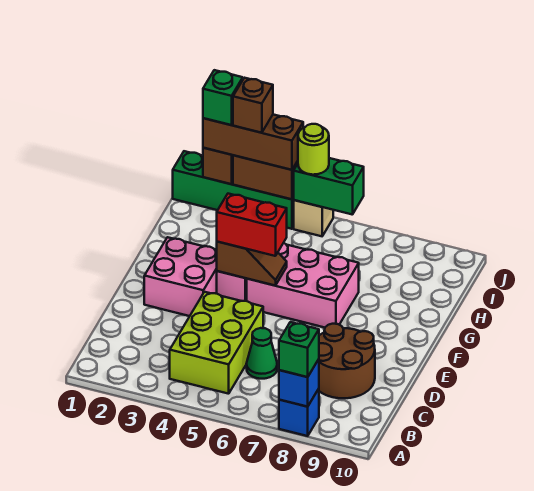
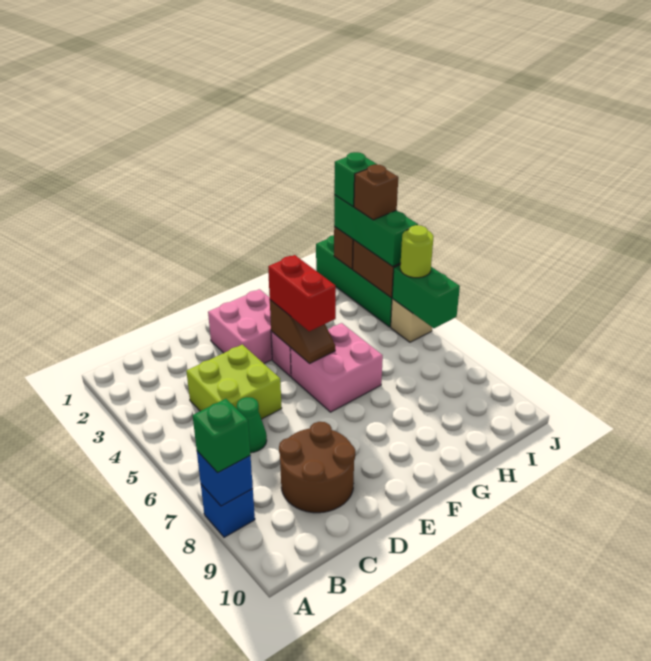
lime 2x3 brick [170,292,263,394] -> lime 2x2 brick [186,345,282,419]
pink 2x3 brick [247,243,359,328] -> pink 2x2 brick [290,323,383,412]
brown 1x3 brick [203,115,303,170] -> green 1x3 brick [334,195,418,266]

